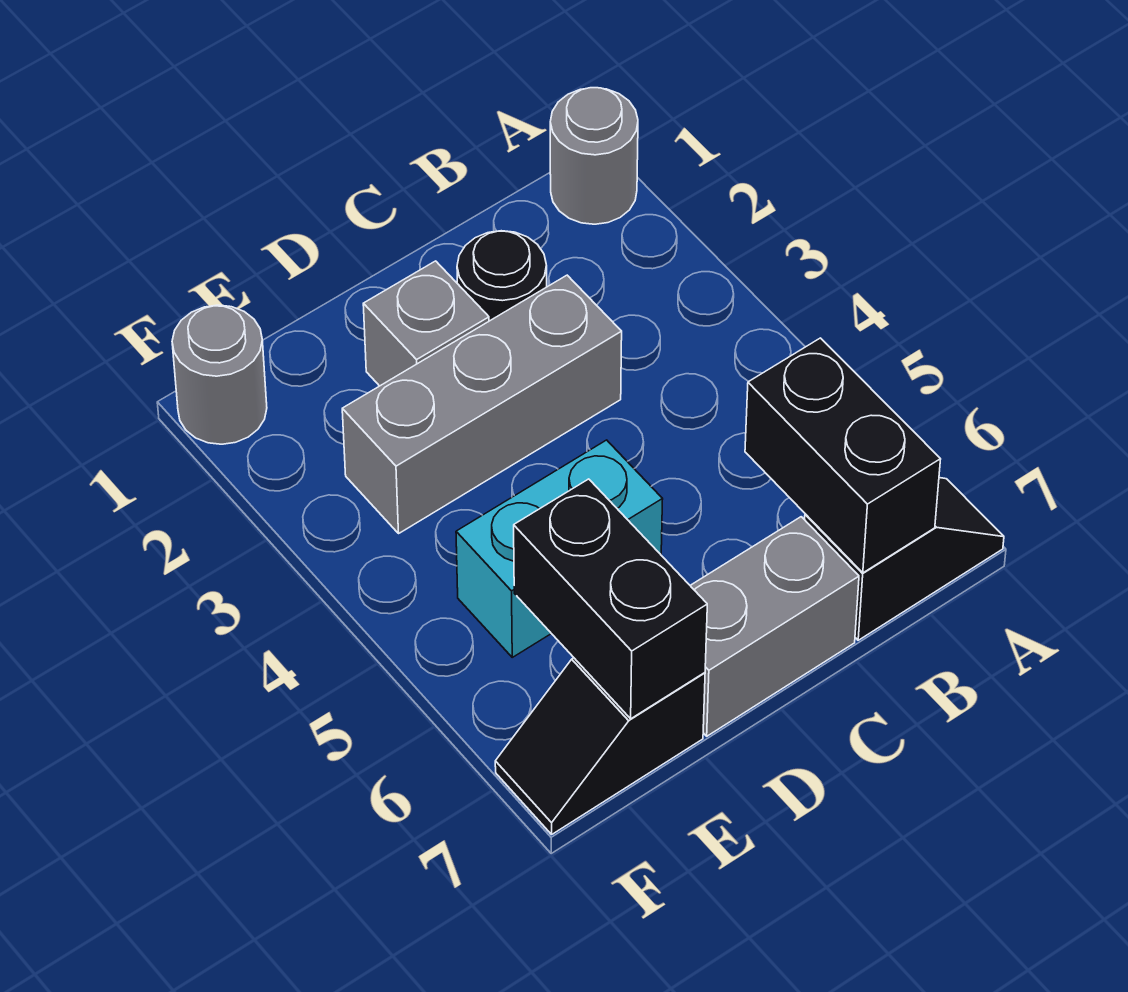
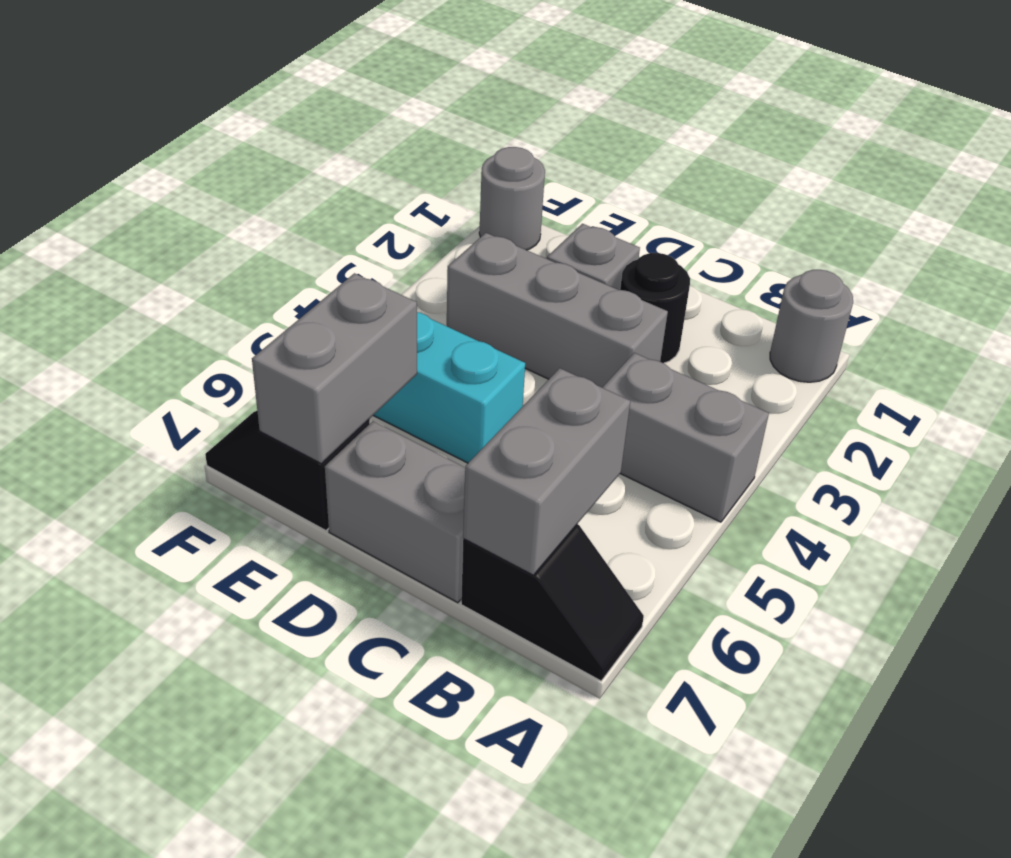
none -> grey 1x2 brick [602,353,769,522]
black 1x2 brick [745,338,941,573] -> grey 1x2 brick [463,368,630,575]
black 1x2 brick [514,479,707,719] -> grey 1x2 brick [252,273,417,464]

